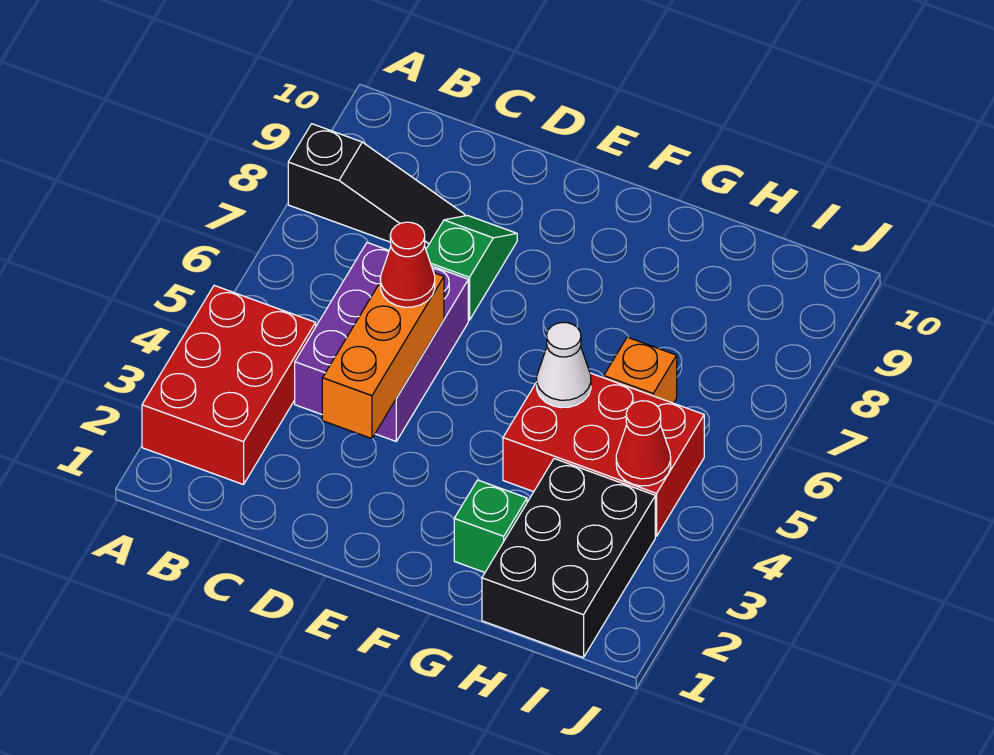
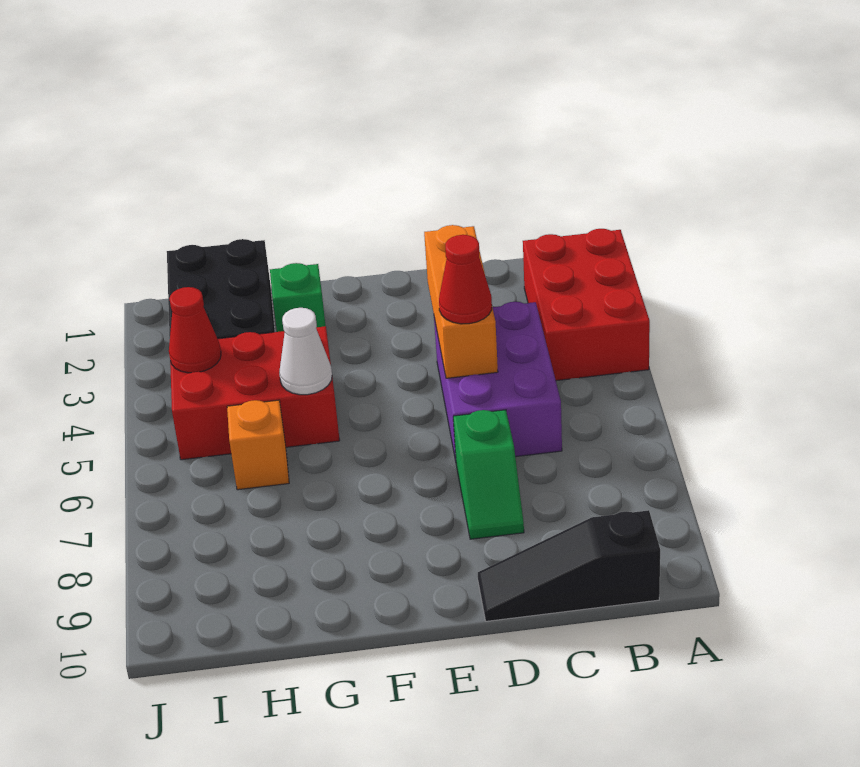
black 1x3 slope [288,124,465,249] -> black 1x3 slope moved to [478,510,660,621]

